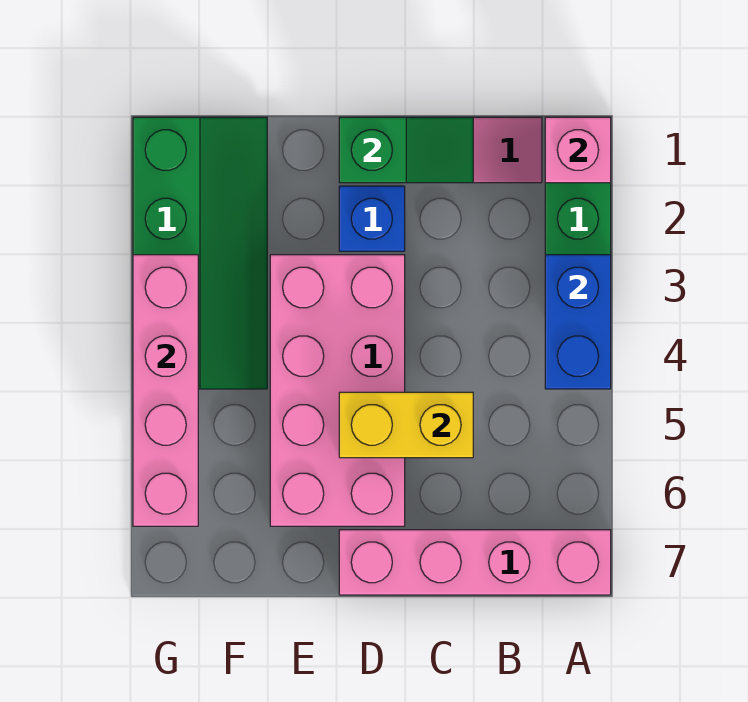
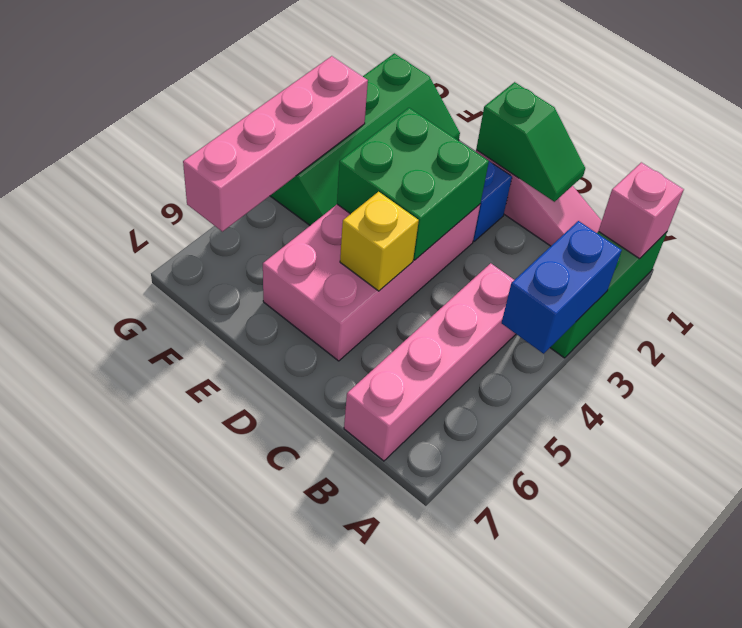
pink 1x4 brick [339,530,611,595] -> pink 1x4 brick turned to [344,263,516,461]
yellow 1x2 brick [339,392,473,458] -> yellow 1x1 brick [340,192,419,291]
none -> green 2x2 brick [337,108,489,260]

